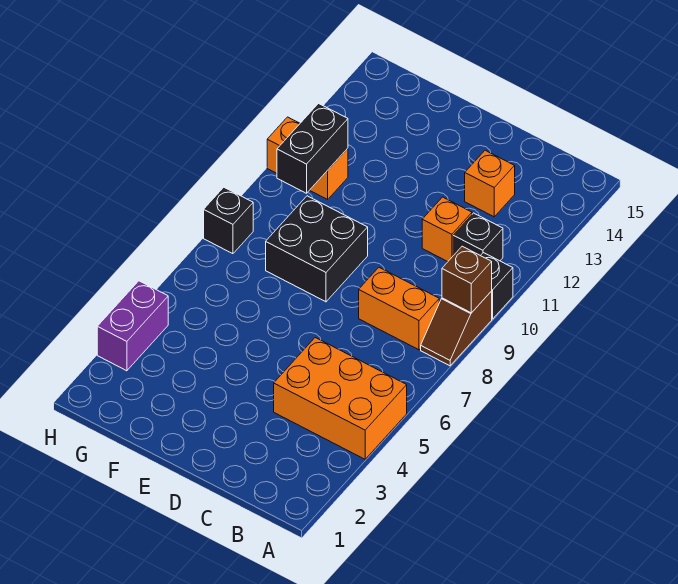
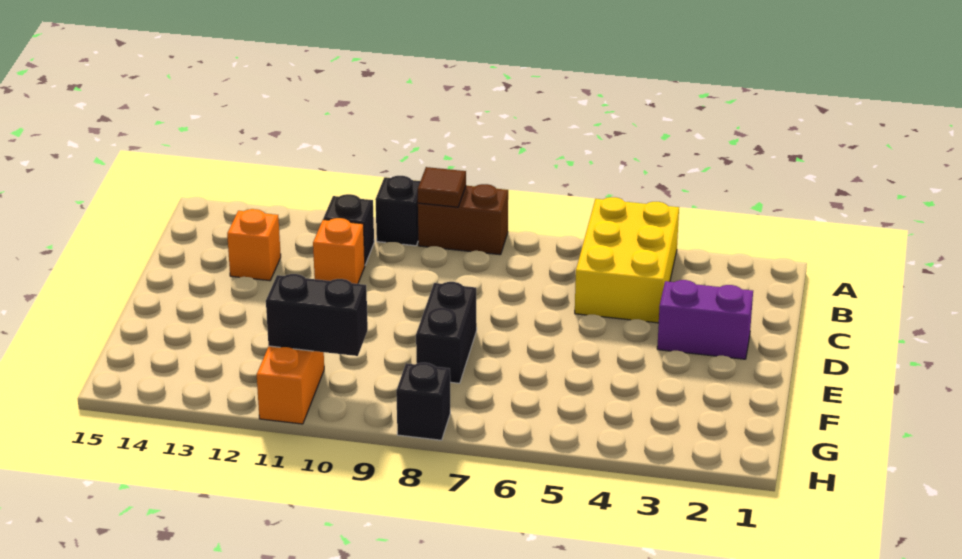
orange 2x3 brick [274,338,407,459] -> yellow 2x3 brick [575,197,679,323]
brown 1x2 slope [421,291,492,366] -> brown 1x2 brick [418,184,508,255]
brown 1x1 brick [442,246,492,313] -> brown 1x1 tile [418,167,466,207]
orange 1x2 brick [359,268,439,350] -> none
black 2x2 brick [266,196,368,302] -> black 1x2 brick [416,282,477,383]
purple 1x2 brick [97,281,168,371] -> purple 1x2 brick moved to [657,280,753,359]

